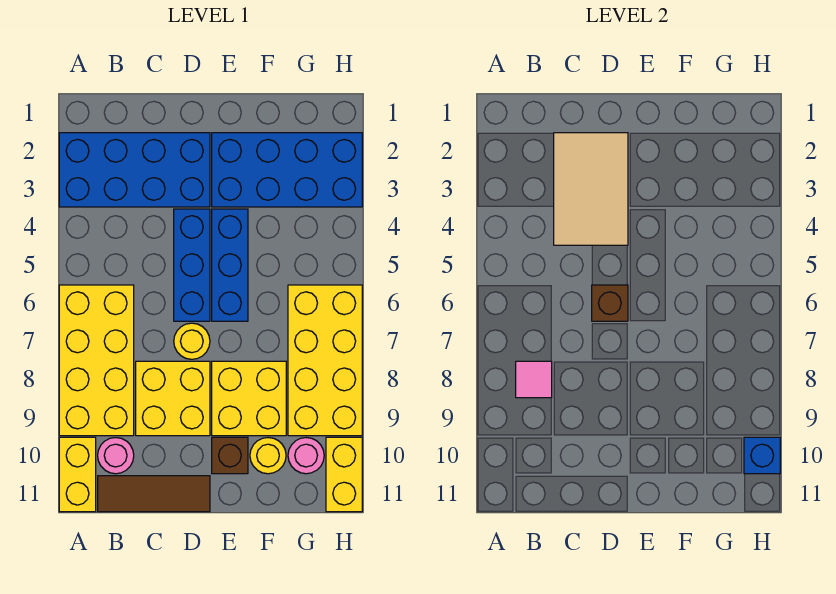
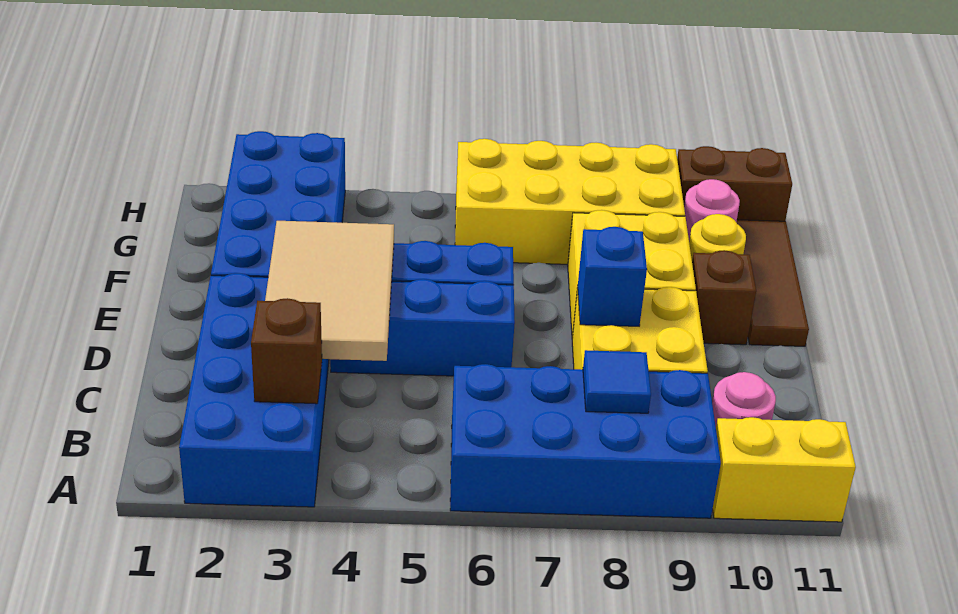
yellow 2x4 brick [59,285,134,436] -> blue 2x4 brick [450,364,721,518]
pink 1x1 tile [516,361,552,398] -> blue 1x1 tile [583,350,651,413]
brown 1x3 tile [98,476,210,512] -> brown 1x3 tile moved to [736,220,809,346]
tan 2x3 tile [554,133,628,245] -> tan 2x3 tile turned to [265,221,394,361]
brown 1x1 brick [592,285,628,321] -> brown 1x1 brick moved to [251,298,322,404]
yellow 1x1 round brick [174,323,210,359] -> none
yellow 1x2 brick [326,437,362,512] -> brown 1x2 brick [677,146,792,221]
blue 1x1 brick [744,437,780,474] -> blue 1x1 brick moved to [577,227,647,326]

